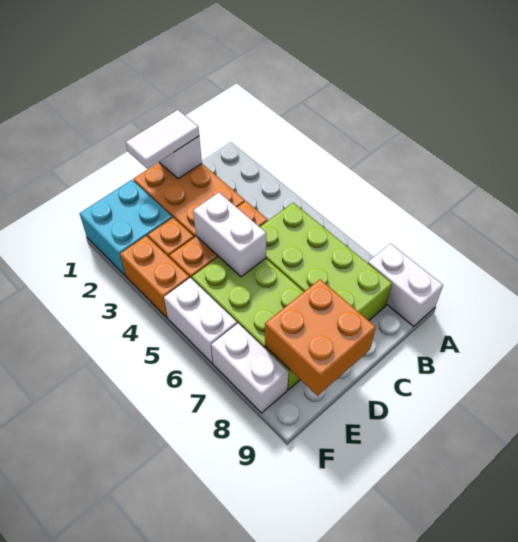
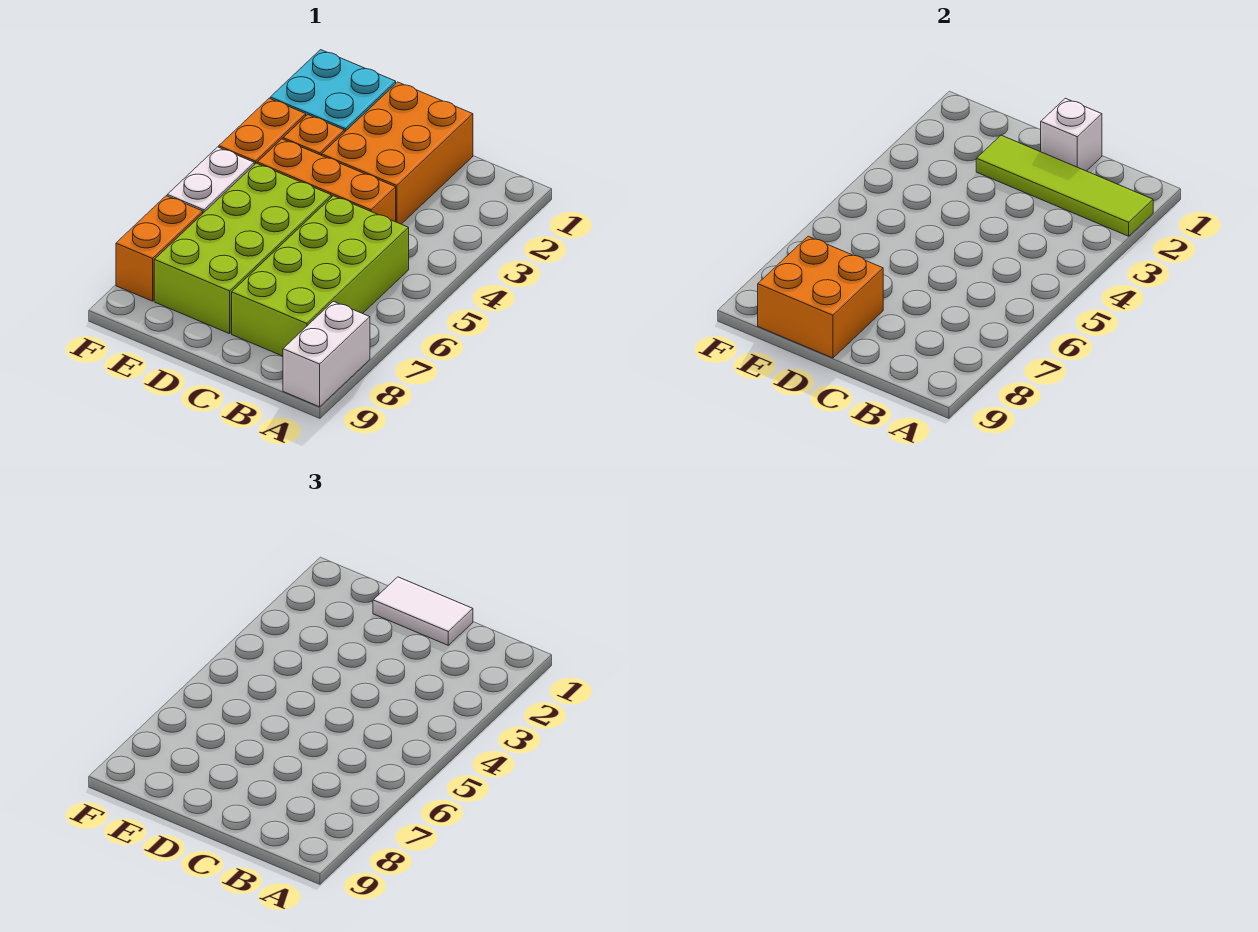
none -> lime 1x4 tile [976,135,1153,236]
white 1x2 brick [193,193,266,277] -> none
white 1x2 brick [211,323,289,413] -> orange 1x2 brick [116,196,203,301]

